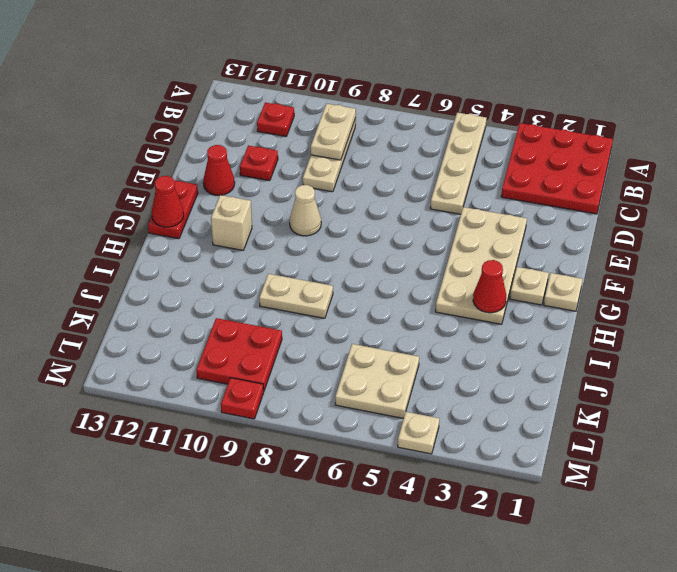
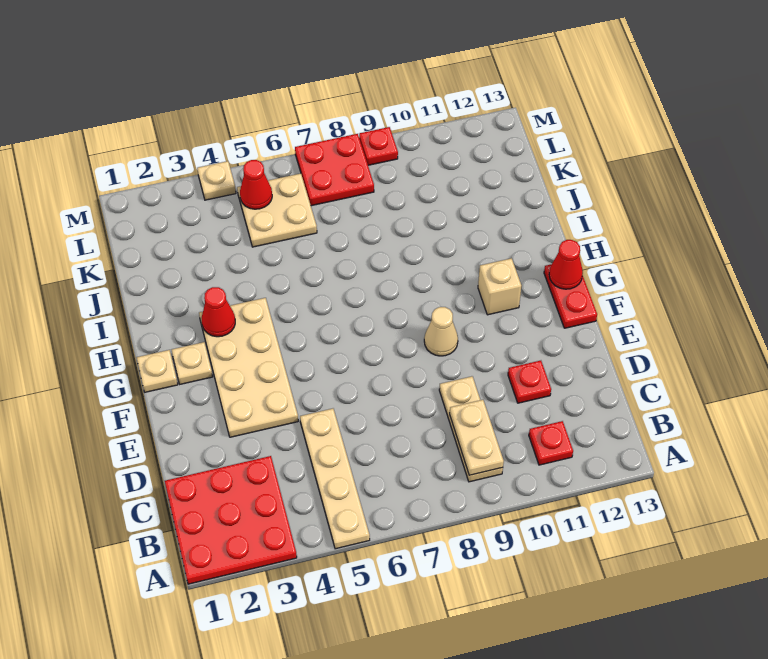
red 1x1 cone [203,145,235,195] -> red 1x1 cone moved to [240,160,272,209]
tan 1x2 plate [259,274,333,318] -> none
red 2x2 plate [196,318,282,390] -> red 2x2 plate moved to [295,134,374,206]

